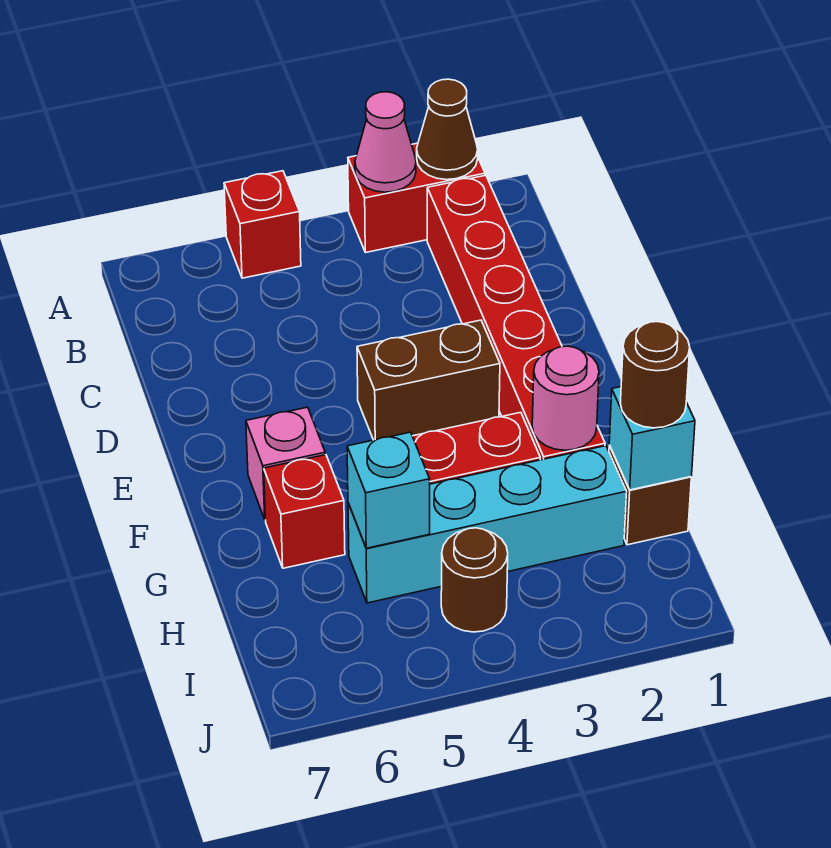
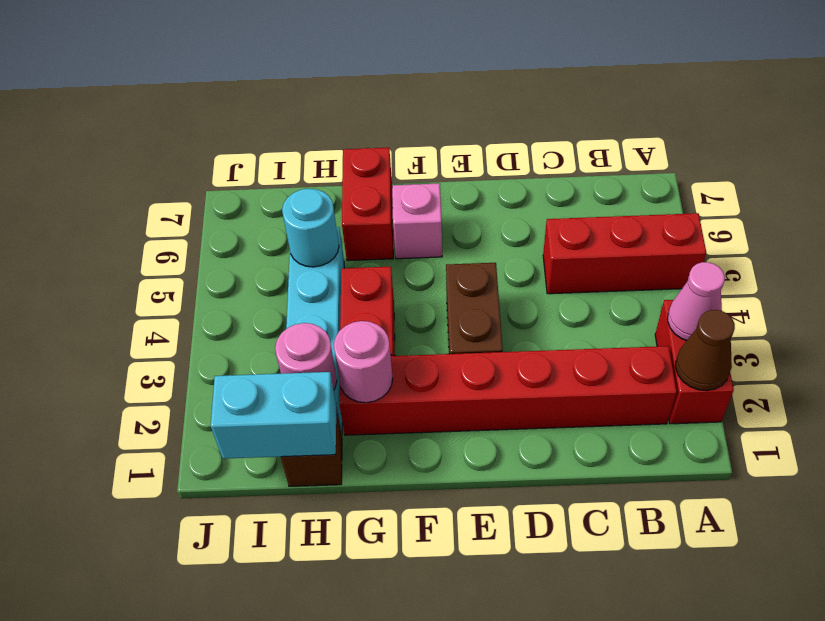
red 1x1 brick [224,171,301,278] -> red 1x3 brick [543,213,706,294]
red 1x1 brick [264,455,345,568] -> red 1x2 brick [342,148,393,261]
cyan 1x1 brick [609,387,695,490] -> cyan 1x2 brick [211,372,336,459]
brown 1x1 round brick [620,322,690,428] -> none
none -> pink 1x1 round brick [275,323,337,390]
cyan 1x1 brick [347,432,430,548] -> cyan 1x1 round brick [282,189,339,267]
brown 1x1 round brick [441,528,508,632] -> none

